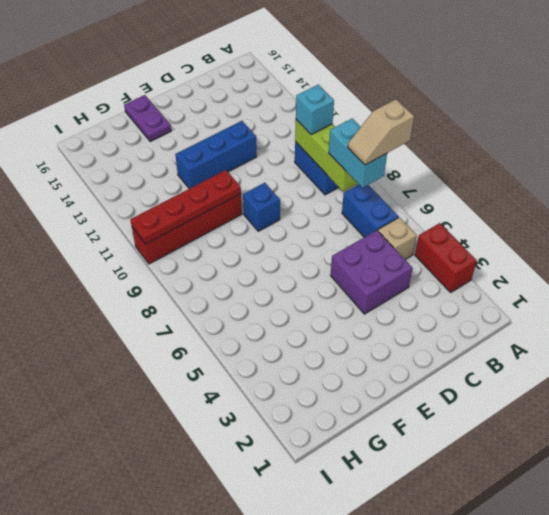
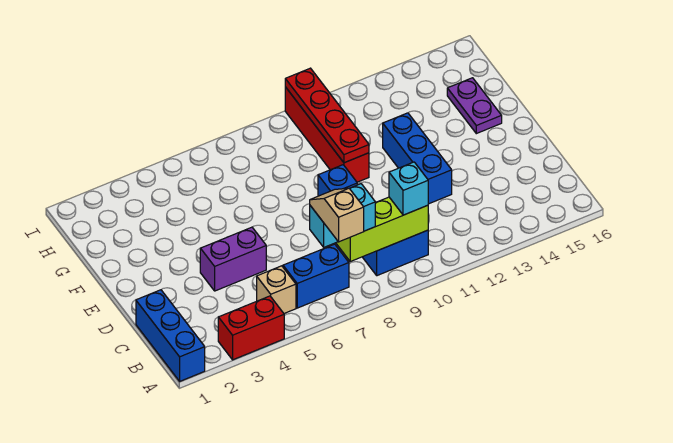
none -> blue 1x3 brick [136,290,205,381]
purple 2x2 brick [330,230,412,314] -> purple 1x2 brick [200,227,266,291]
purple 1x2 plate [124,95,171,142] -> purple 1x2 plate turned to [447,78,502,134]

